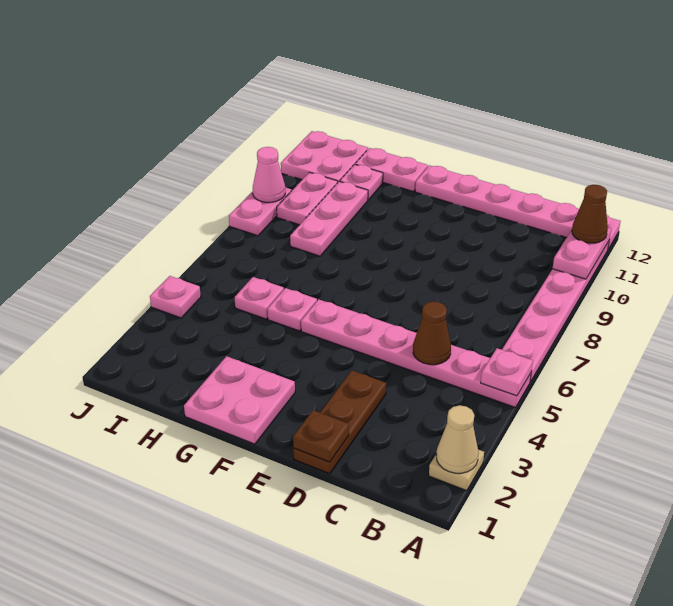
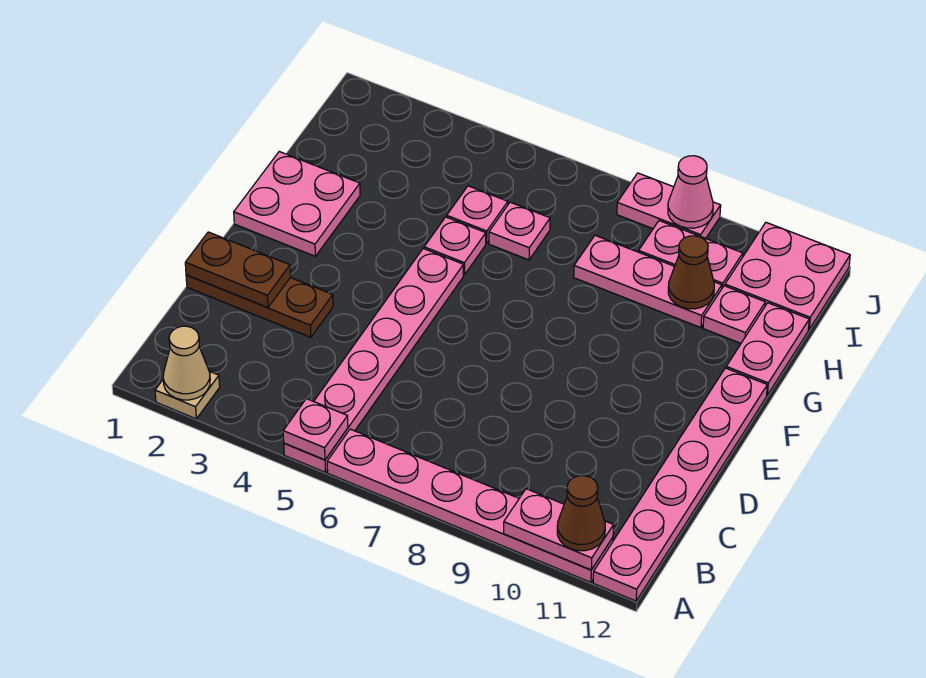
brown 1x1 cone [413,301,451,365] -> brown 1x1 cone moved to [668,236,714,309]
brown 1x1 plate [293,410,349,462] -> brown 1x2 plate [185,232,291,308]
pink 1x1 plate [150,276,201,318] -> pink 1x1 plate moved to [489,202,550,260]

